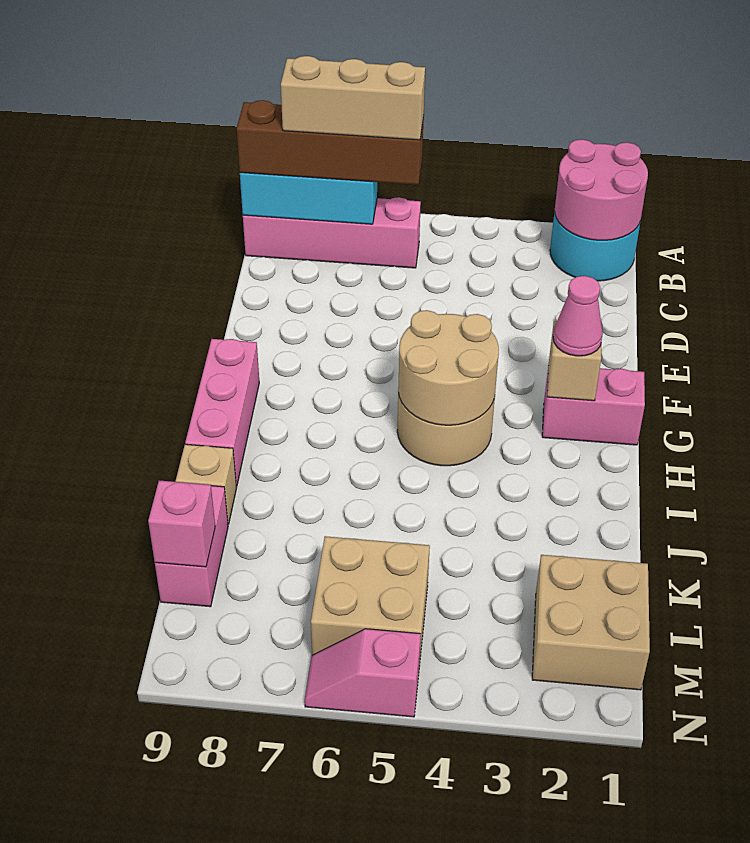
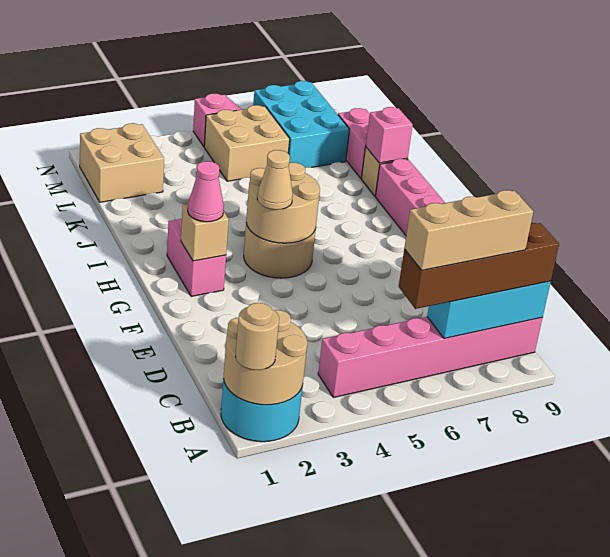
pink 2x2 round brick [555,139,648,240] -> tan 2x2 round brick [224,310,307,405]
none -> tan 1x1 round brick [235,303,279,370]
pink 1x4 brick [243,197,421,268] -> pink 1x6 brick [318,317,542,397]
pink 1x2 brick [542,368,645,445] -> pink 1x2 brick turned to [167,219,226,296]
none -> tan 1x1 cone [257,150,293,210]
none -> cyan 2x3 brick [253,81,350,167]
pink 1x1 brick [148,480,215,567] -> pink 1x1 brick moved to [366,107,413,163]

